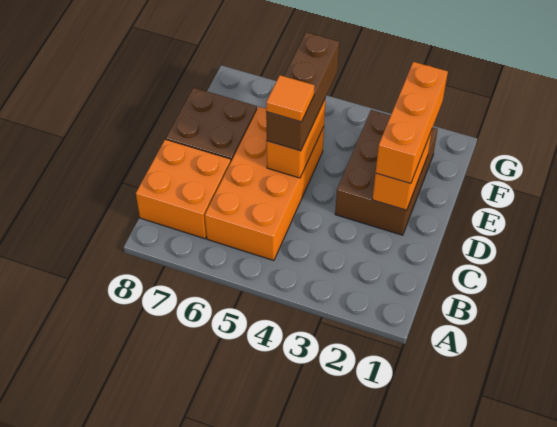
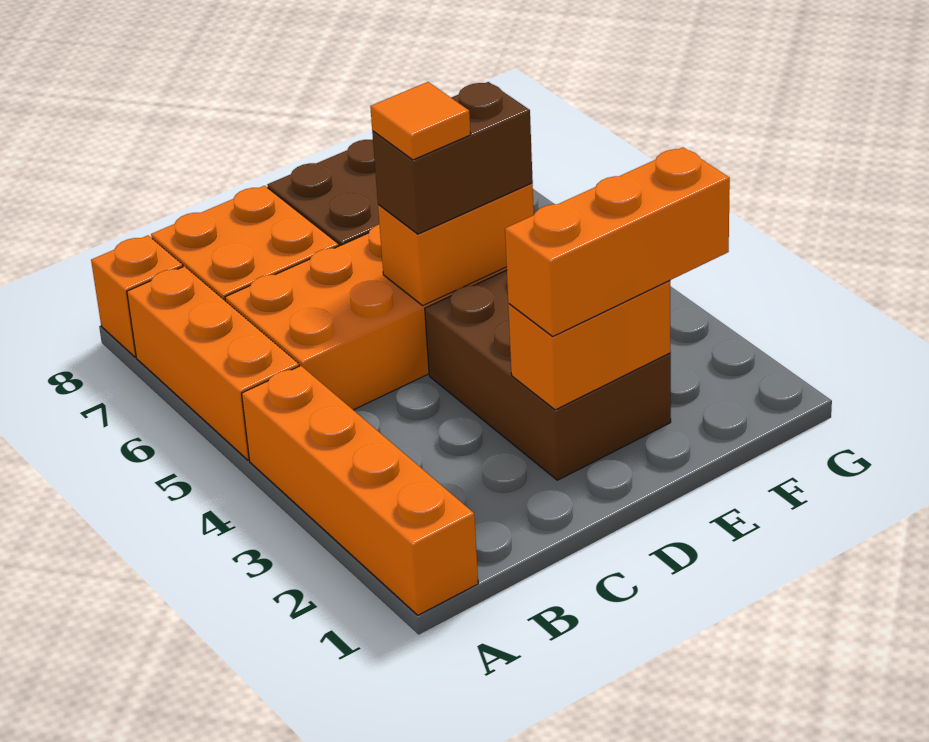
none -> orange 1x4 brick [242,366,478,615]
none -> orange 1x3 brick [127,266,299,460]
none -> orange 1x1 brick [91,235,183,357]
brown 2x3 brick [335,110,438,235] -> brown 2x3 brick turned to [425,270,671,480]
brown 1x3 brick [266,32,339,151] -> brown 1x2 brick [372,82,533,234]

